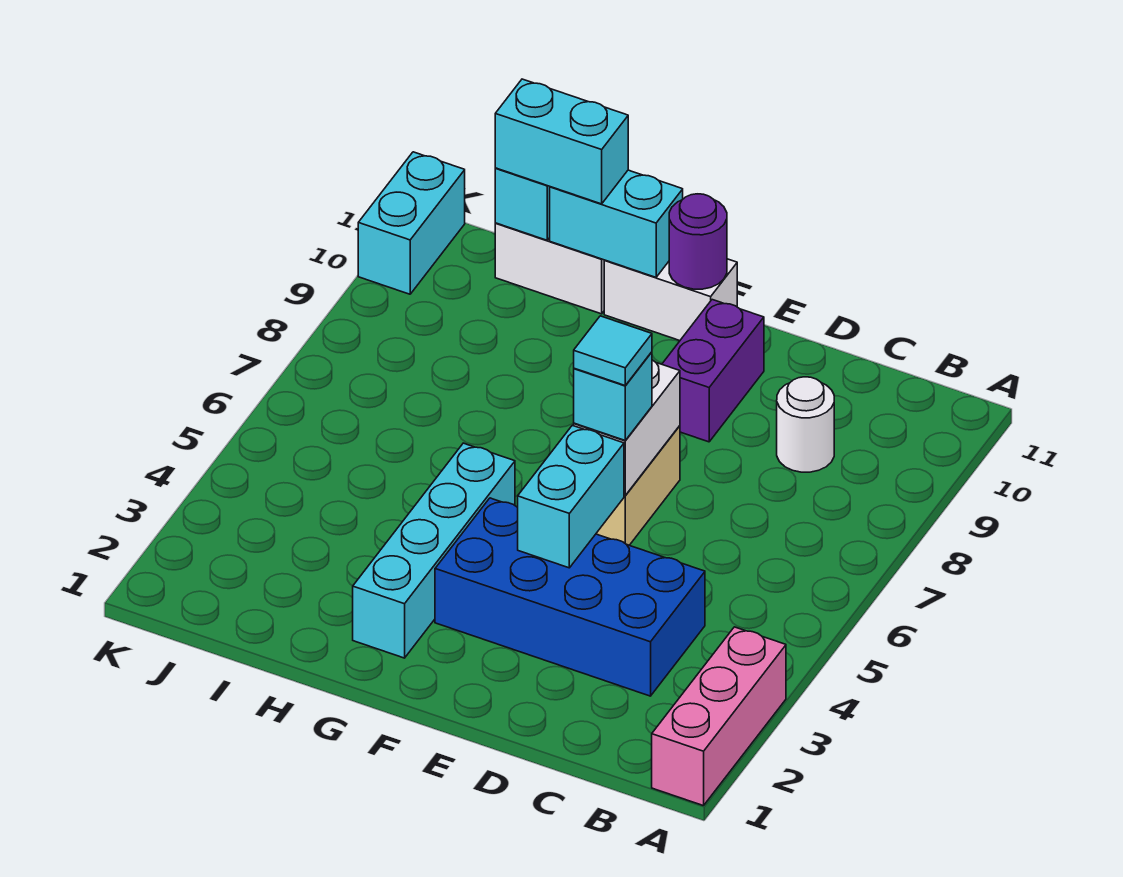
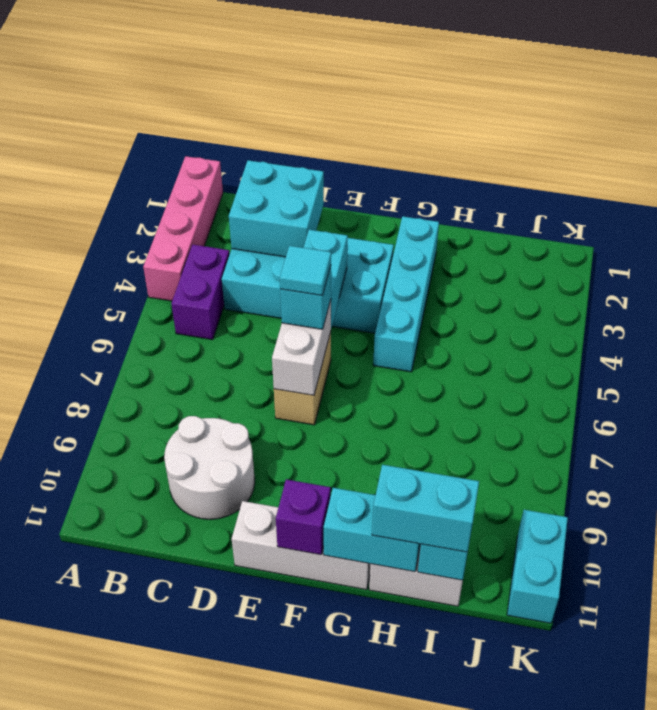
pink 1x3 brick [652,627,786,806] -> pink 1x4 brick [143,156,223,301]
none -> cyan 2x2 brick [229,160,324,257]
blue 2x4 brick [435,498,705,696] -> cyan 2x4 brick [222,238,394,333]
white 1x1 round brick [777,377,834,472] -> white 2x2 round brick [164,416,255,519]
purple 1x2 brick [662,300,764,442] -> purple 1x2 brick moved to [171,245,230,340]
white 1x2 brick [604,259,737,341] -> white 1x3 brick [232,501,370,590]
purple 1x1 round brick [669,194,727,289] -> purple 1x1 brick [276,479,331,555]

